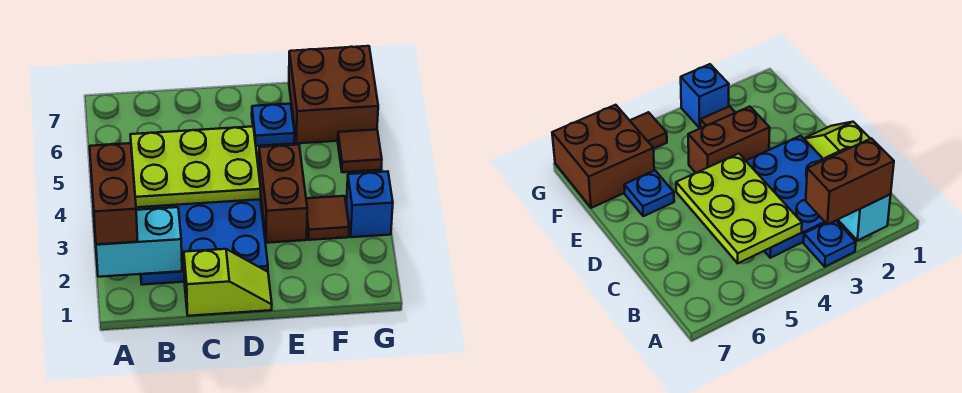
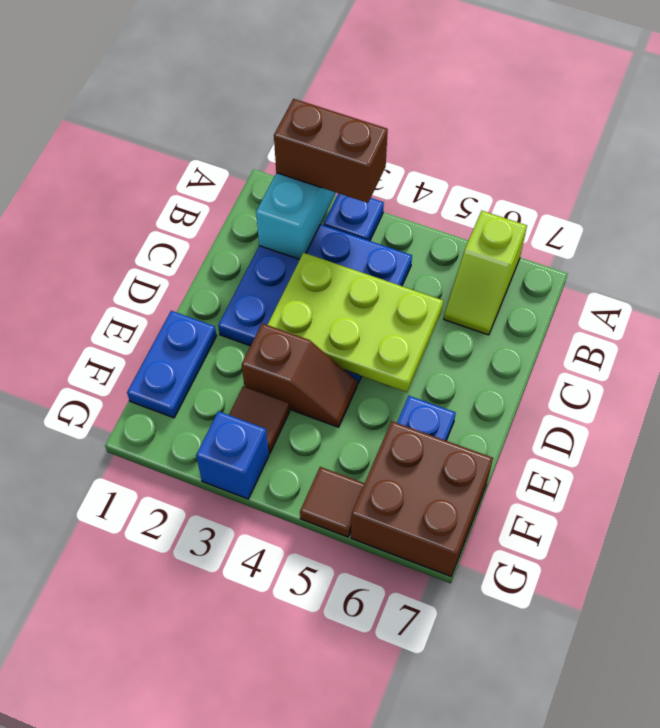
lime 2x3 plate [130,126,261,207] -> lime 2x3 plate turned to [268,253,443,392]
lime 1x2 slope [184,249,272,316] -> lime 1x2 slope moved to [444,211,527,335]
none -> blue 1x2 plate [127,311,216,418]
brown 1x2 brick [259,145,307,243] -> brown 1x2 slope [242,323,357,427]

